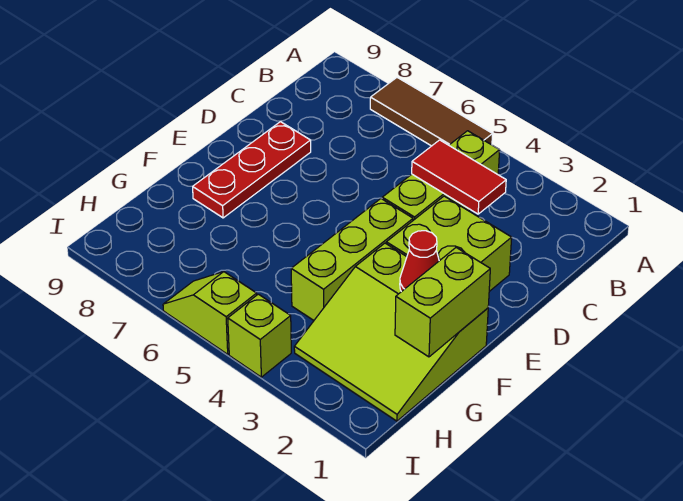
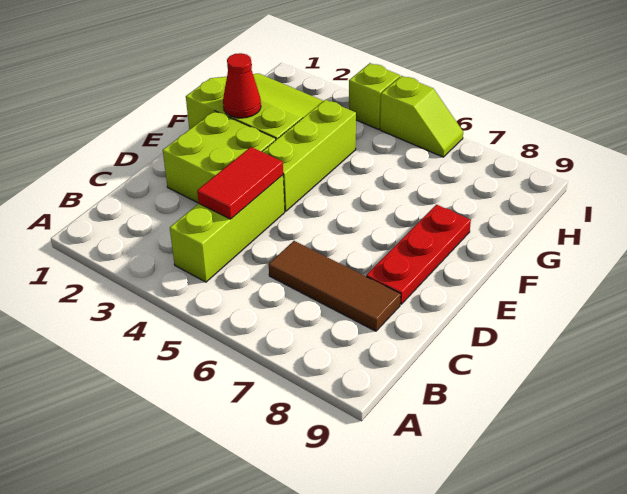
brown 1x3 tile [370,78,493,146] -> brown 1x3 tile moved to [269,241,401,331]
red 1x2 tile [412,140,506,214] -> red 1x2 tile turned to [197,147,283,219]
lime 1x2 brick [395,248,490,357] -> none

